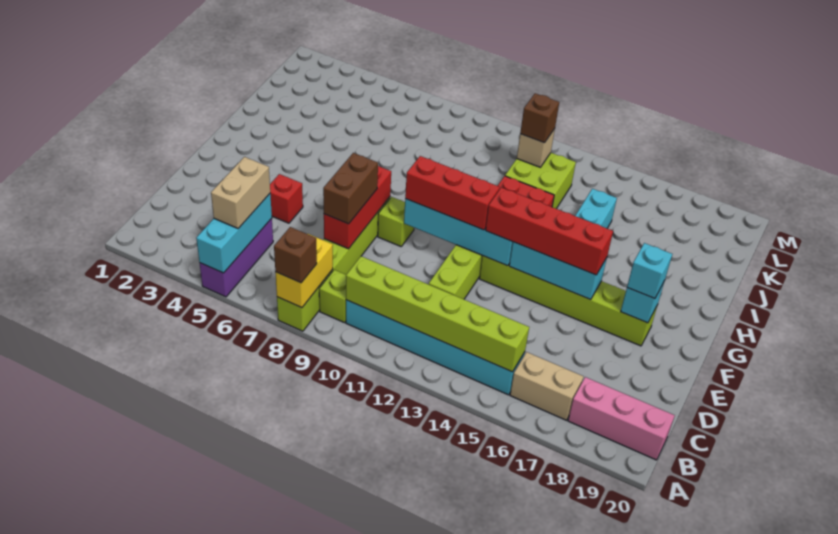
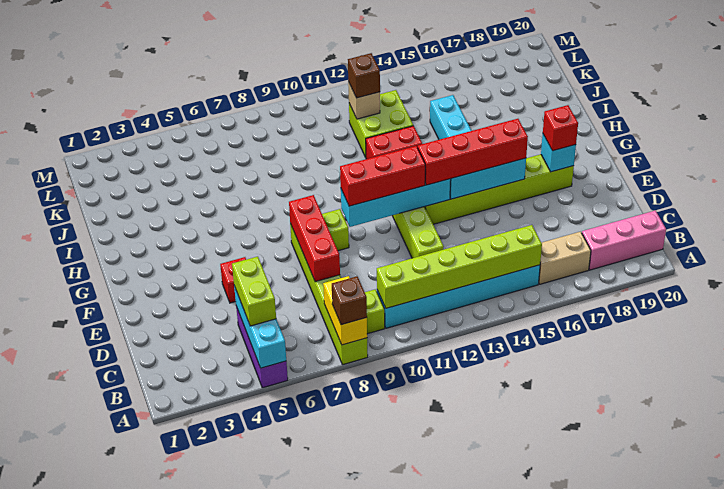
tan 1x2 brick [211,157,270,228] -> lime 1x2 brick [232,257,276,326]
brown 1x2 brick [323,153,378,224] -> none
cyan 1x1 brick [627,243,672,299] -> red 1x1 brick [543,105,578,151]

